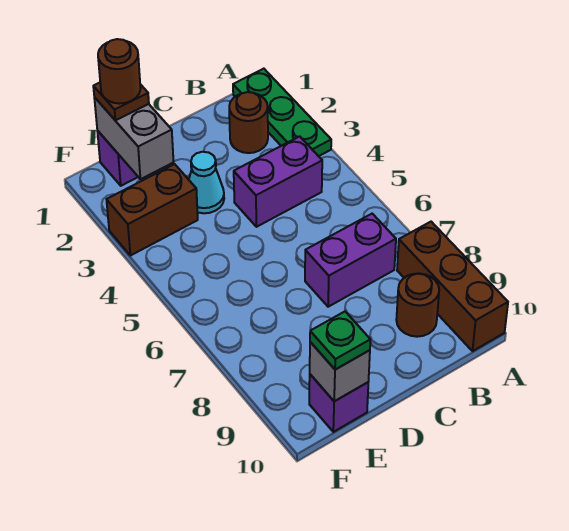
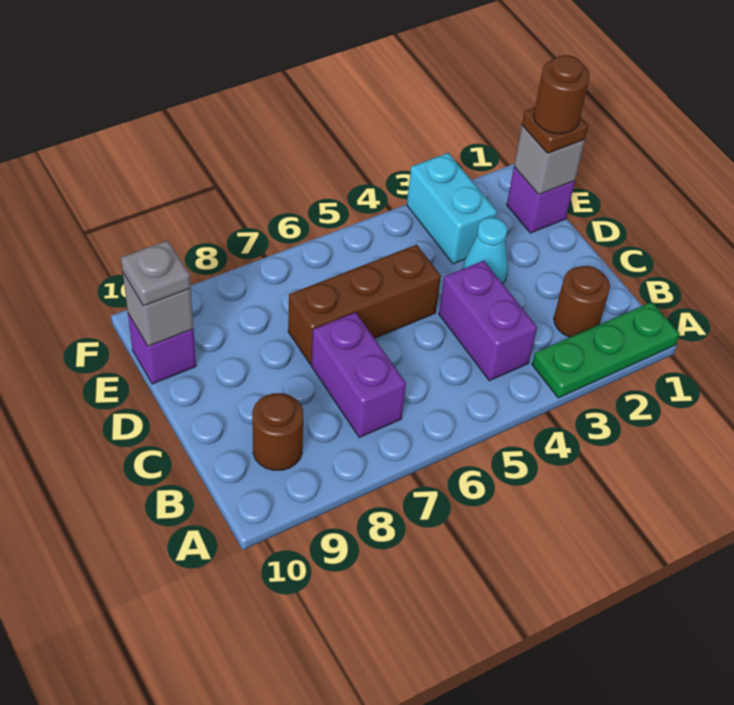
brown 1x3 brick [397,222,508,351] -> brown 1x3 brick moved to [288,245,441,365]
grey 1x2 brick [94,97,174,179] -> grey 1x1 brick [514,126,585,195]
brown 1x2 brick [107,164,198,256] -> cyan 1x2 brick [407,153,497,264]
green 1x1 plate [310,312,370,370] -> grey 1x1 plate [121,240,191,306]

